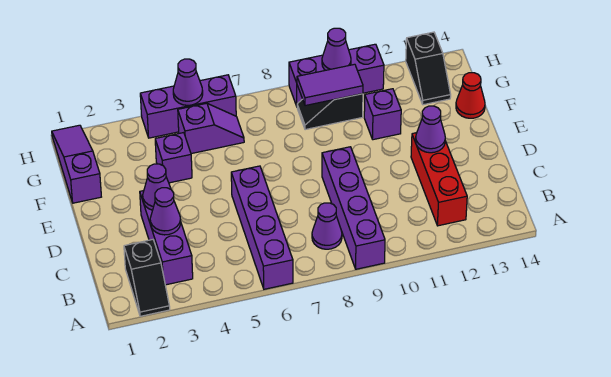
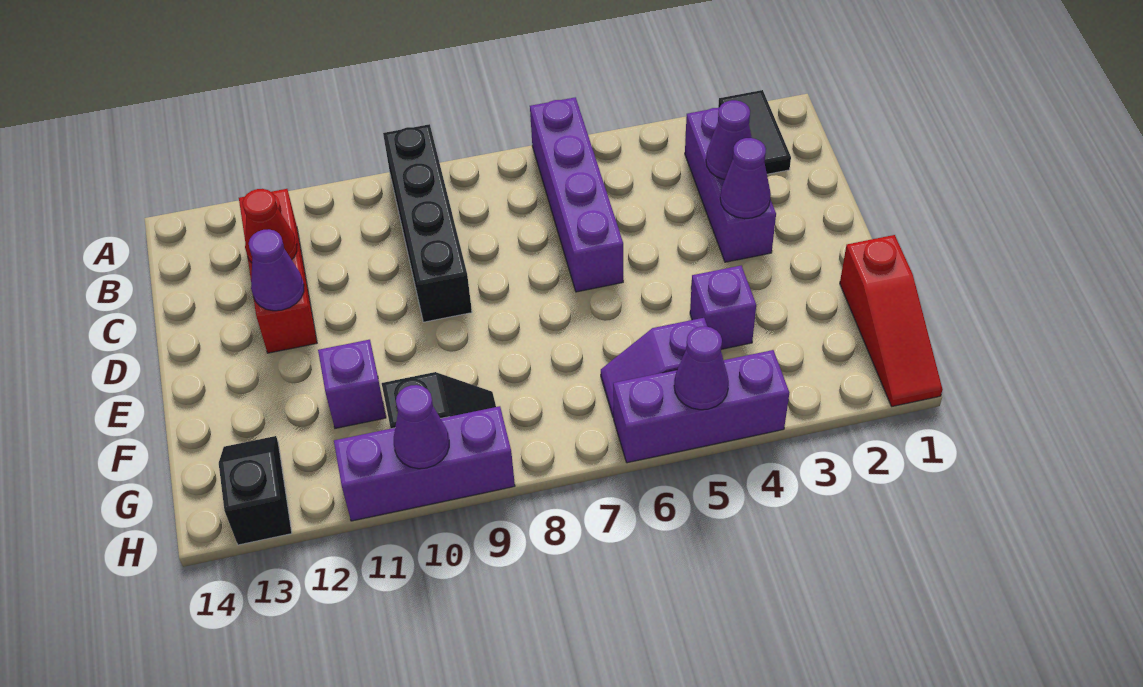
black 1x2 slope [124,240,170,316] -> black 1x2 tile [718,90,791,174]
purple 1x4 brick [322,147,385,269] -> black 1x4 brick [383,124,472,322]
purple 1x1 cone [312,203,342,249] -> none
purple 1x3 slope [52,125,101,203] -> red 1x3 slope [840,235,943,406]
red 1x1 cone [456,73,485,118] -> red 1x1 cone moved to [242,189,297,263]
purple 1x2 tile [297,64,363,106] -> none

